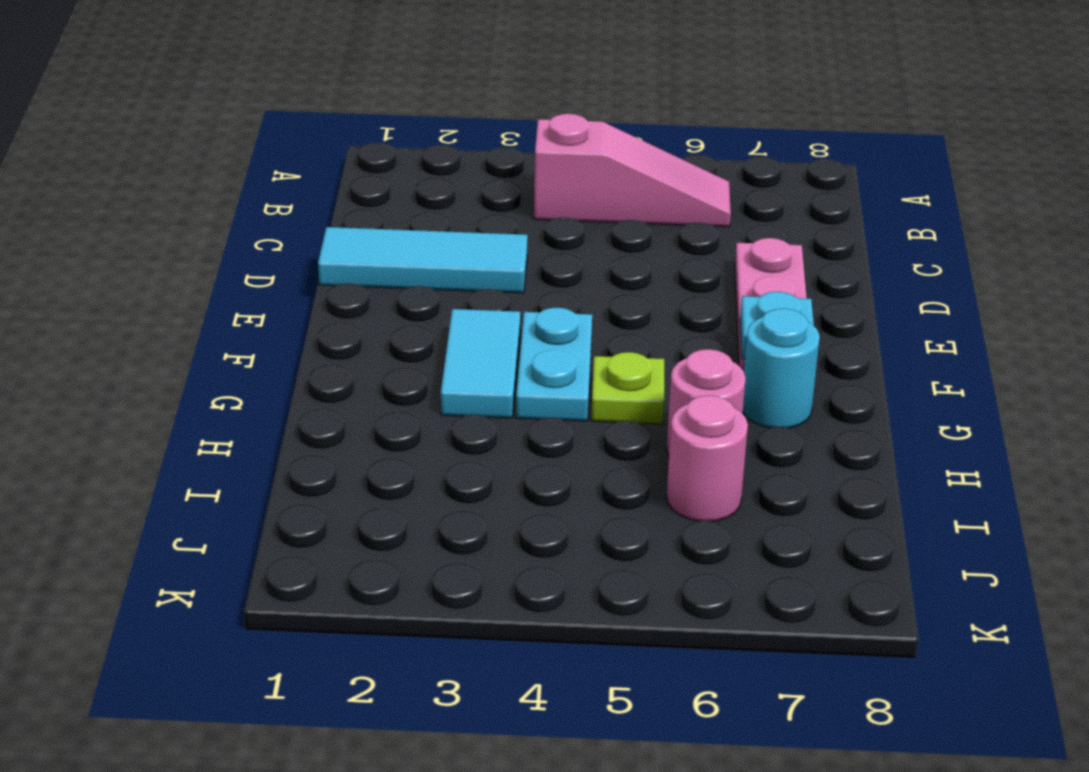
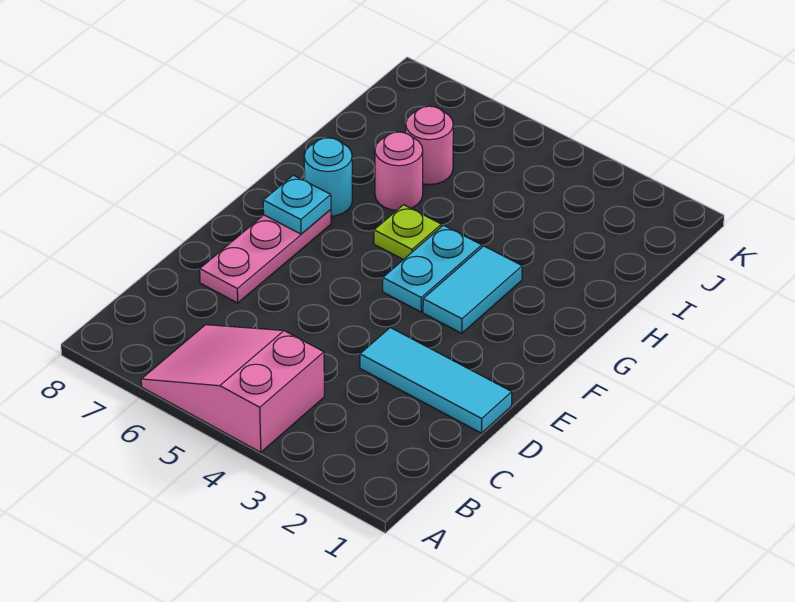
pink 1x3 slope [534,114,731,227] -> pink 2x3 slope [141,325,324,452]

